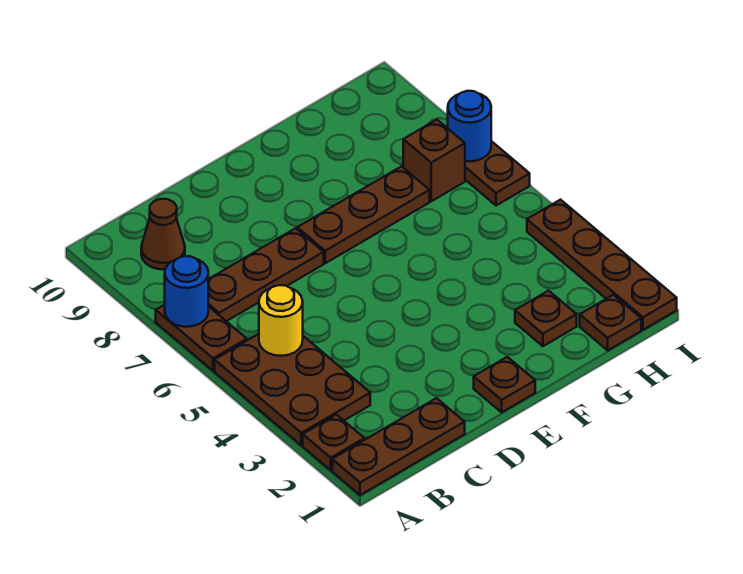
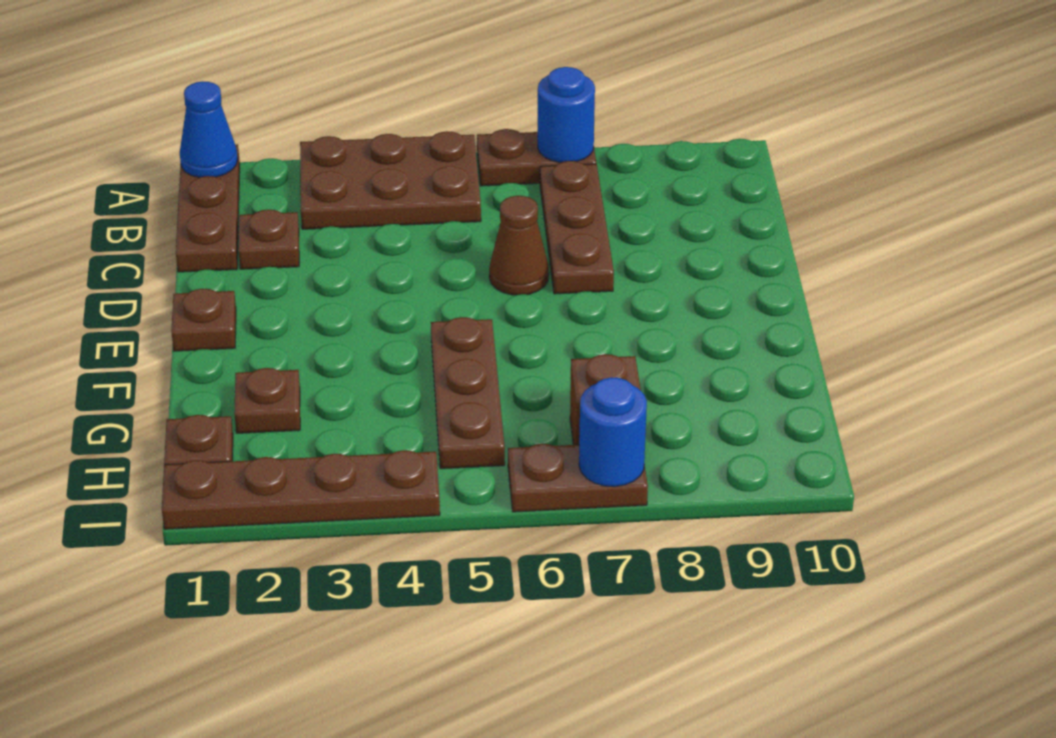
none -> blue 1x1 cone [180,82,238,178]
brown 1x1 plate [303,415,364,470] -> brown 1x1 plate moved to [238,210,299,269]
yellow 1x1 round brick [259,285,303,356] -> none
brown 1x1 cone [141,199,185,269] -> brown 1x1 cone moved to [489,196,549,295]
brown 1x3 plate [297,166,430,263] -> brown 1x3 plate moved to [431,317,505,469]

